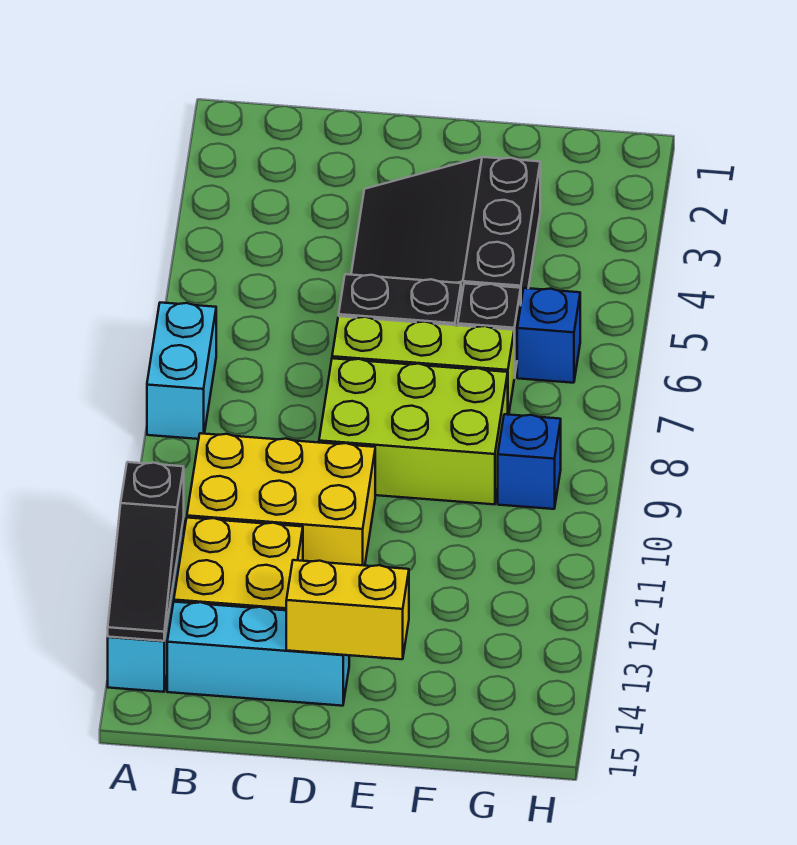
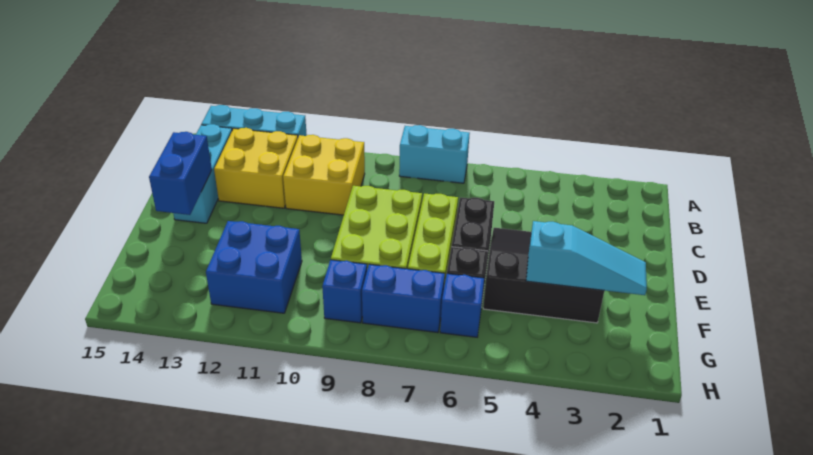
black 1x3 slope [108,462,184,641] -> none
yellow 2x3 brick [187,433,375,566] -> yellow 2x2 brick [283,135,365,215]
yellow 1x2 brick [286,560,409,659] -> blue 1x2 brick [149,132,212,215]
none -> cyan 1x3 slope [526,221,647,295]
none -> blue 2x2 brick [206,221,302,313]
none -> blue 1x2 brick [362,264,445,333]

